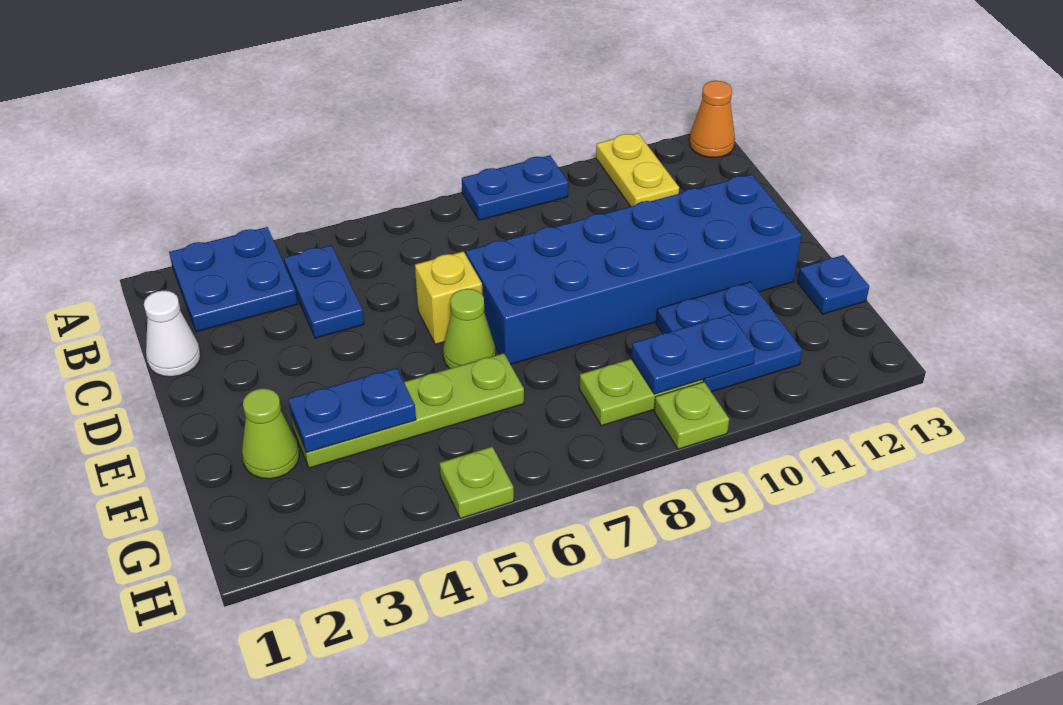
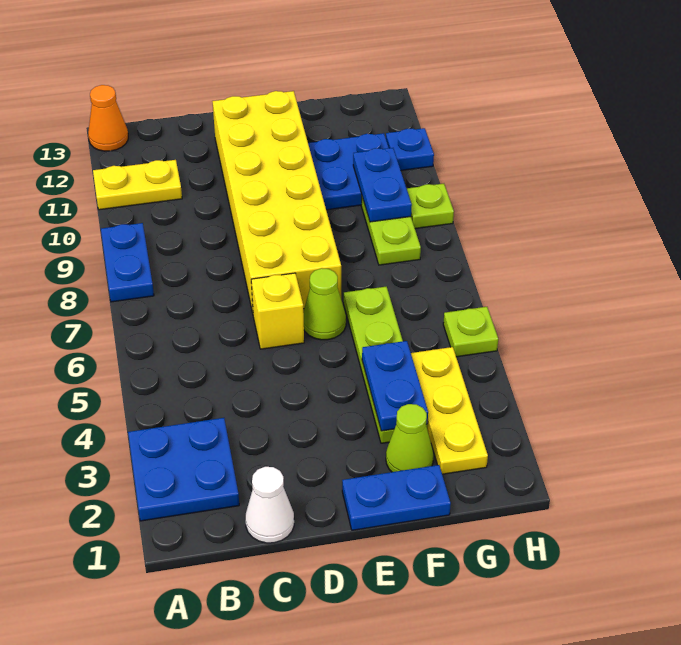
blue 1x2 plate [284,245,364,338] -> blue 1x2 plate moved to [342,465,451,530]
blue 2x6 brick [466,174,802,364] -> yellow 2x6 brick [212,91,341,313]
blue 1x1 plate [797,255,869,314] -> blue 1x1 plate moved to [386,128,434,170]
none -> yellow 1x3 plate [411,347,488,474]

